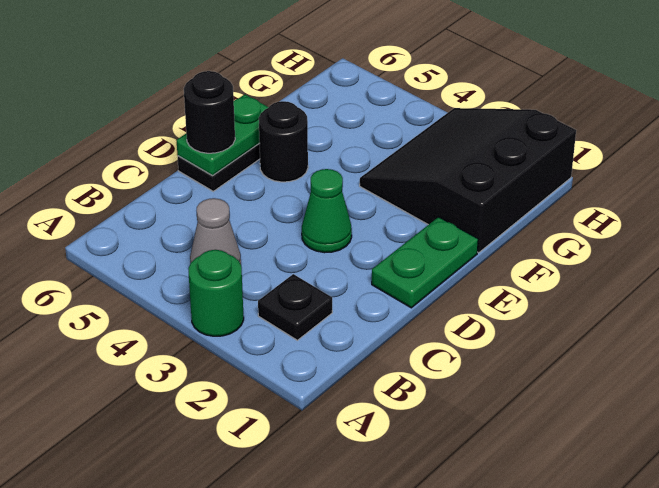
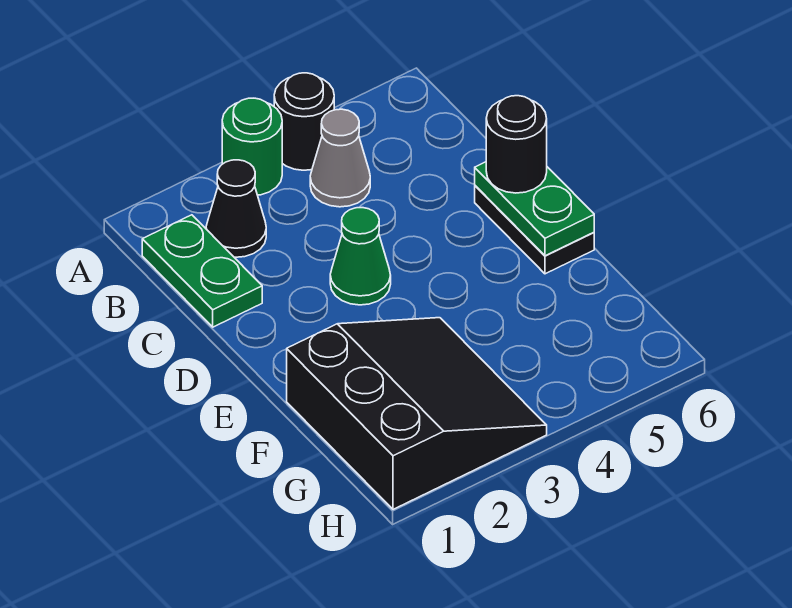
black 1x1 plate [258,274,332,340] -> black 1x1 cone [206,160,266,257]
green 1x2 plate [372,217,478,308] -> green 1x2 plate moved to [142,215,262,327]
black 1x1 round brick [259,101,308,182] -> black 1x1 round brick moved to [274,73,334,170]

